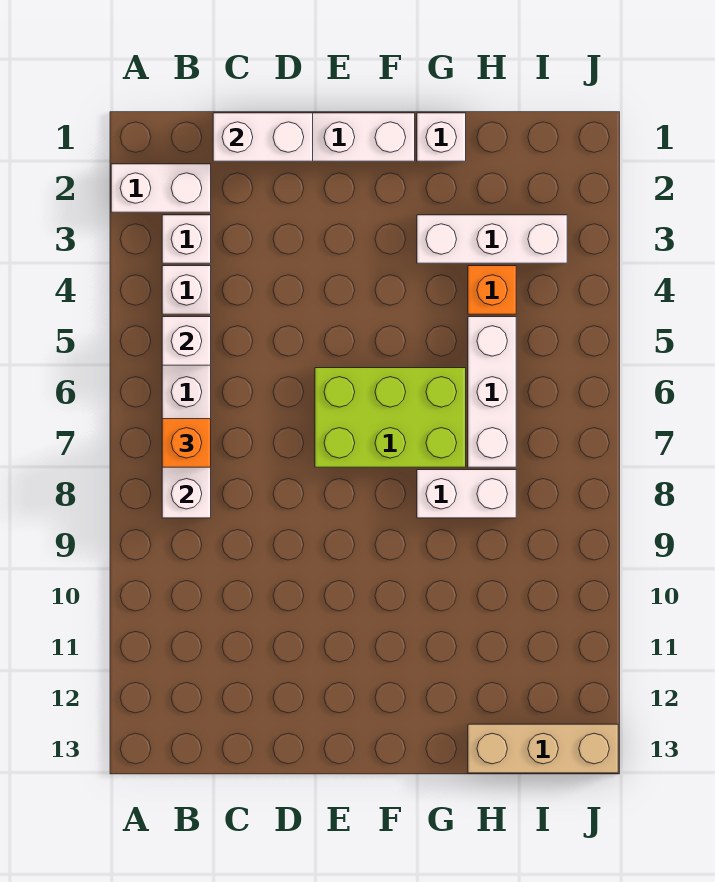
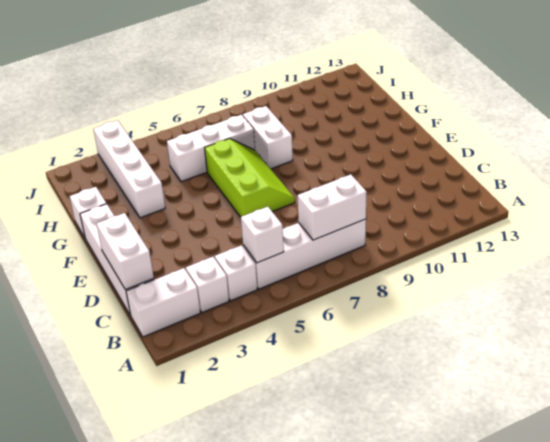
white 1x2 brick [111,164,211,212] -> white 1x2 brick turned to [126,268,200,337]
orange 1x1 brick [162,419,211,467] -> none
lime 2x3 brick [315,368,466,467] -> lime 2x3 slope [205,138,295,217]
white 1x3 brick [417,215,567,263] -> white 1x4 brick [93,120,165,218]
orange 1x1 brick [468,266,516,314] -> none
tan 1x3 brick [468,724,618,773] -> none

